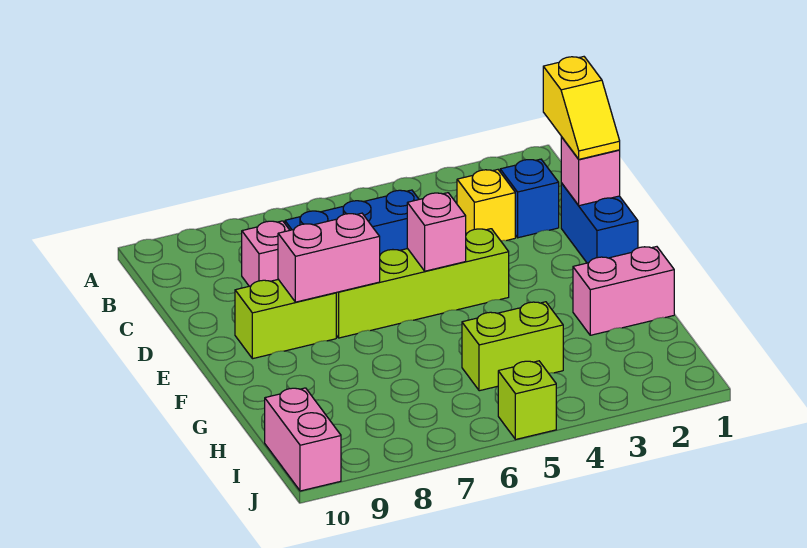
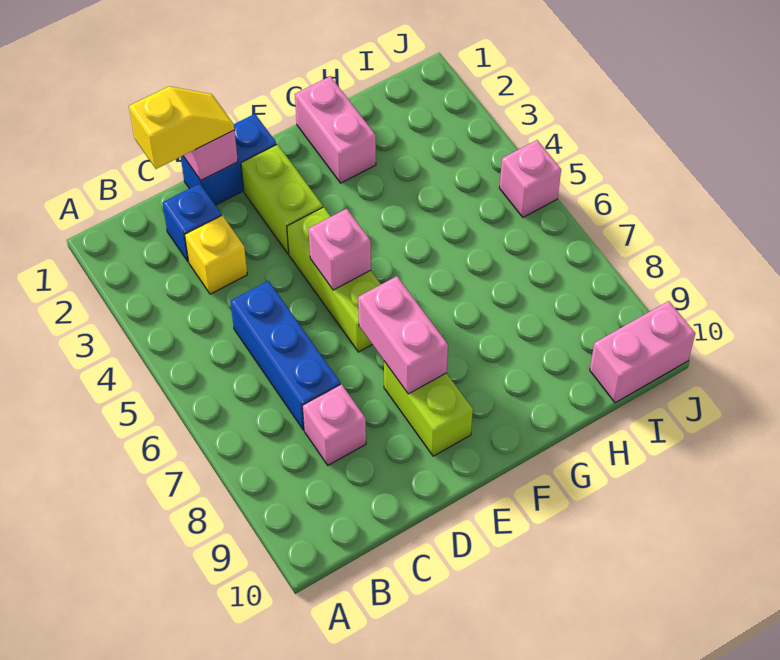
lime 1x4 brick [336,229,509,338] -> lime 1x3 brick [287,207,381,352]
lime 1x2 brick [462,302,563,391] -> lime 1x2 brick moved to [241,144,323,254]
lime 1x1 brick [498,361,556,440] -> pink 1x1 brick [499,140,561,217]

